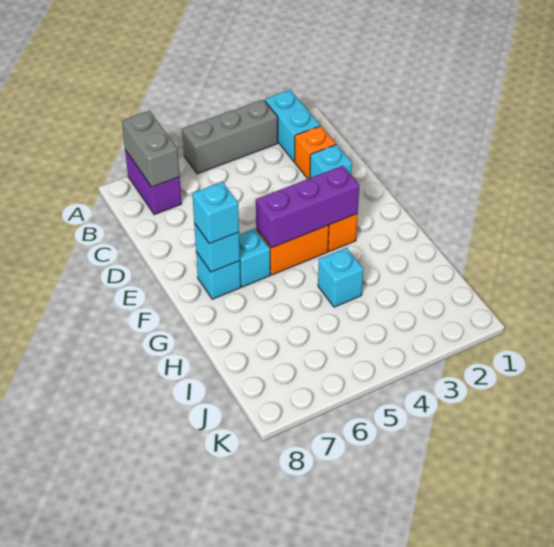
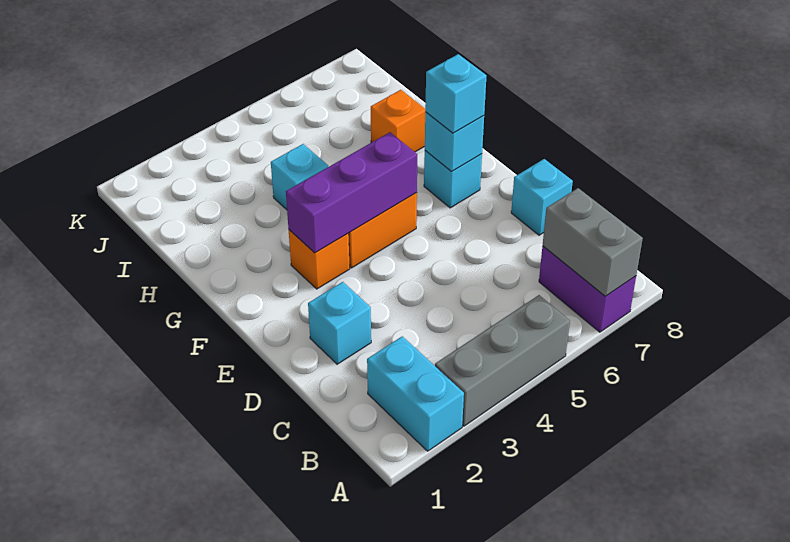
orange 1x1 brick [294,126,336,179] -> orange 1x1 brick moved to [371,90,425,152]
cyan 1x1 brick [239,228,270,287] -> cyan 1x1 brick moved to [511,159,573,235]

